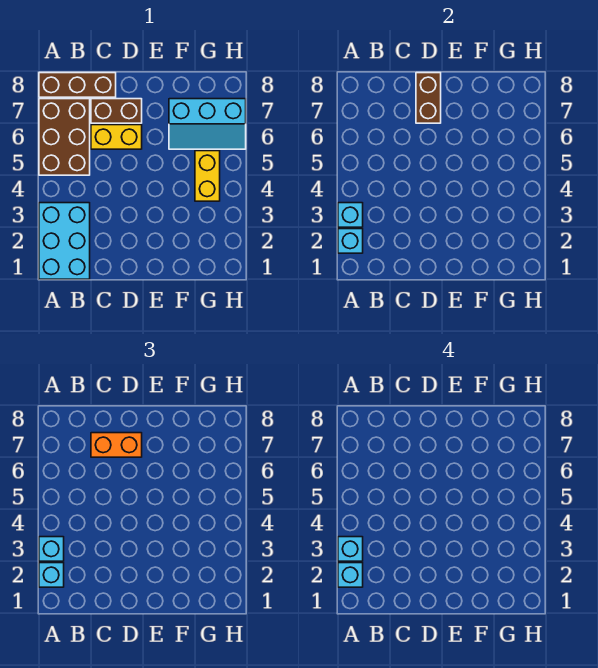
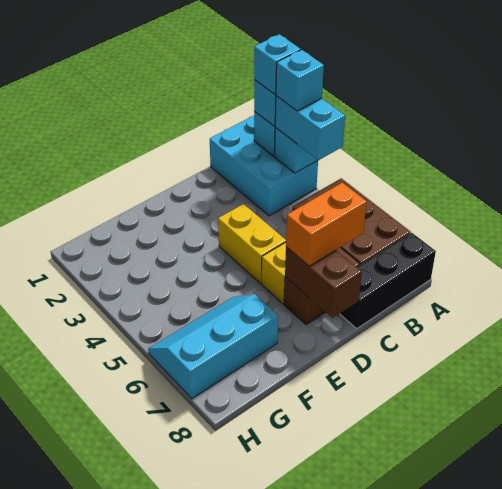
cyan 1x1 brick [39,537,64,561] -> cyan 1x2 brick [275,96,345,160]
brown 1x3 brick [39,73,116,97] -> black 1x3 brick [340,233,436,328]
yellow 1x2 brick [195,151,220,201] -> yellow 1x2 brick moved to [218,204,286,284]

